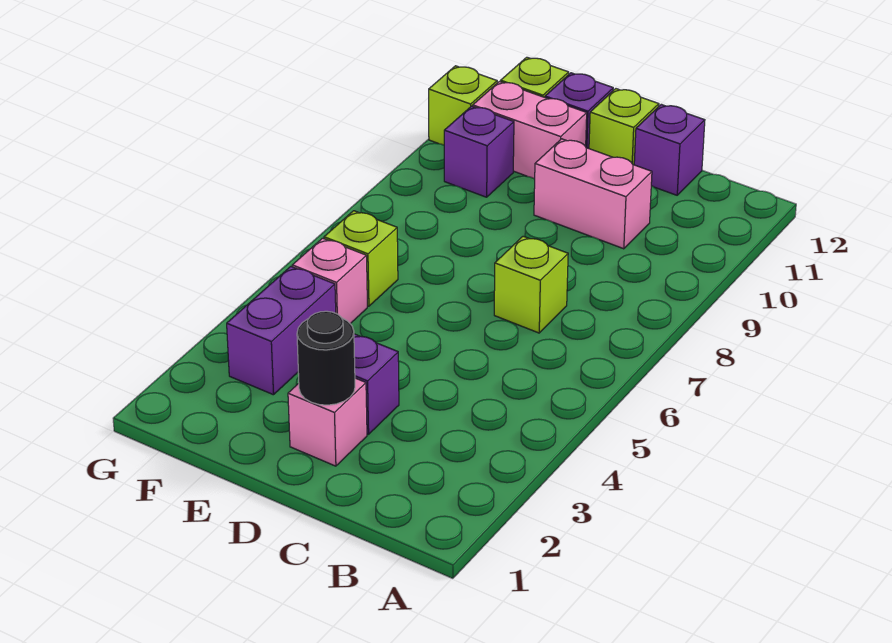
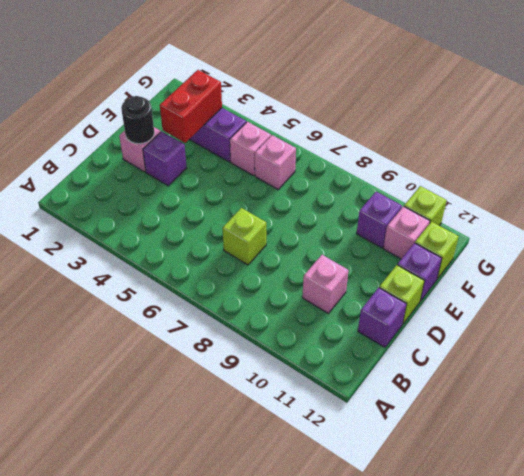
pink 1x2 brick [534,139,652,249] -> pink 1x1 brick [302,255,349,313]
none -> red 1x2 brick [160,70,222,143]
pink 1x2 brick [473,82,587,179] -> pink 1x1 brick [383,206,430,259]
lime 1x1 brick [324,211,398,306] -> pink 1x1 brick [255,135,296,189]

